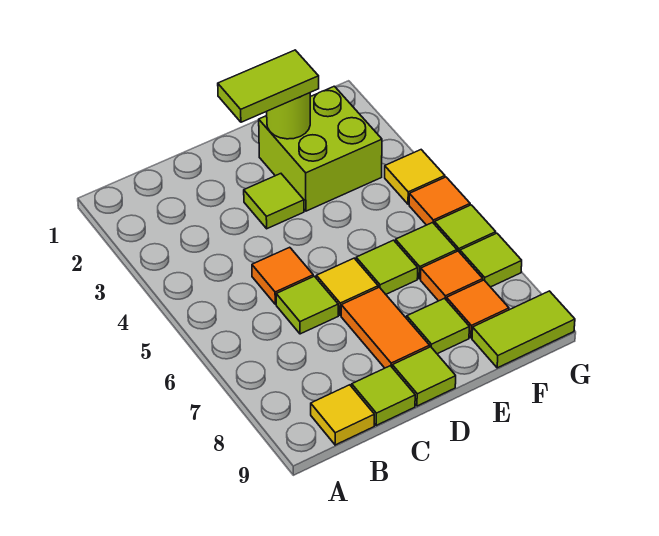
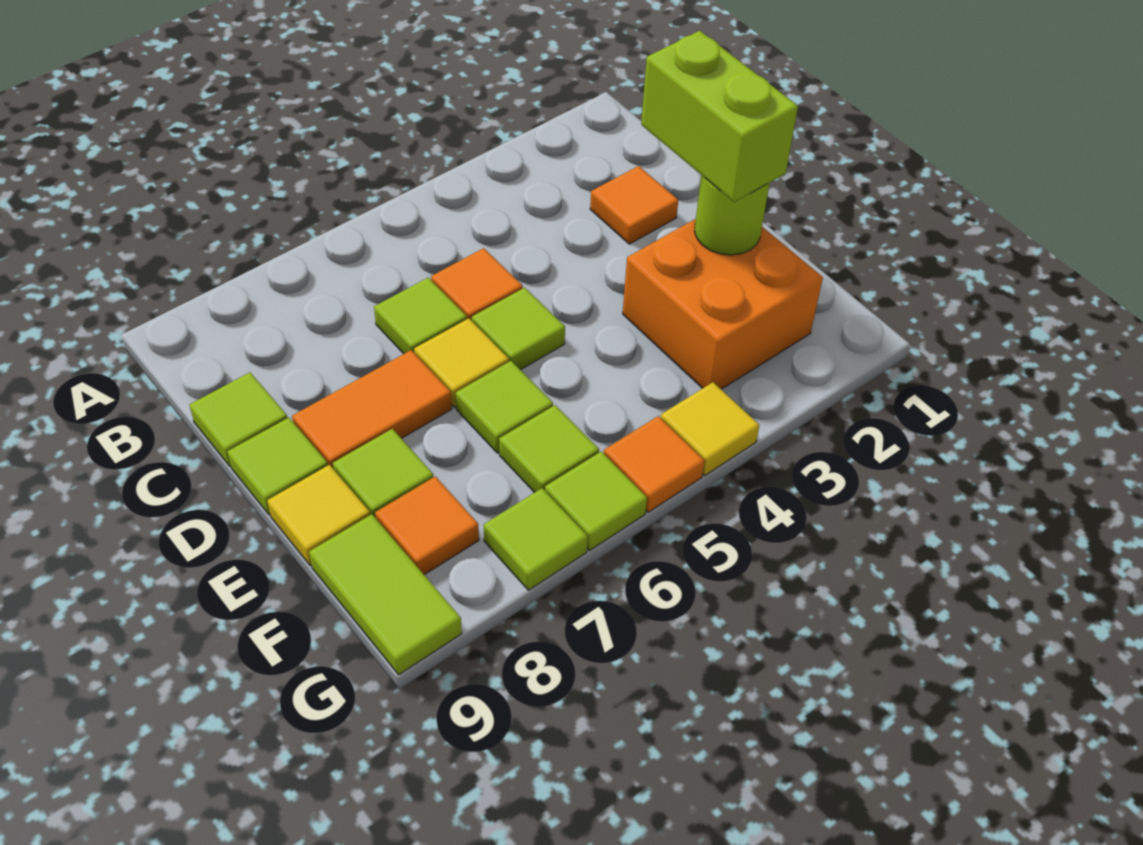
yellow 1x1 tile [311,385,374,445] -> yellow 1x1 tile moved to [267,465,370,566]
lime 1x2 tile [218,50,319,122] -> lime 1x2 brick [641,31,798,202]
lime 1x1 tile [244,174,304,229] -> lime 1x1 tile moved to [472,288,565,370]
lime 2x2 brick [259,86,382,211] -> orange 2x2 brick [623,219,823,389]
orange 1x1 tile [421,251,483,301] -> orange 1x1 tile moved to [590,166,678,244]

